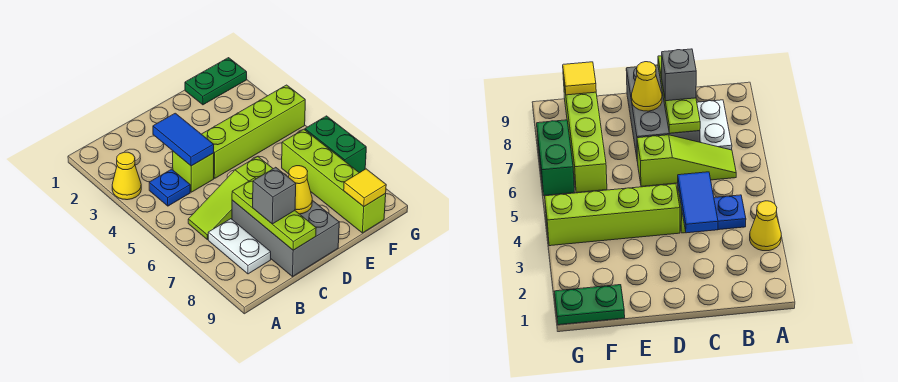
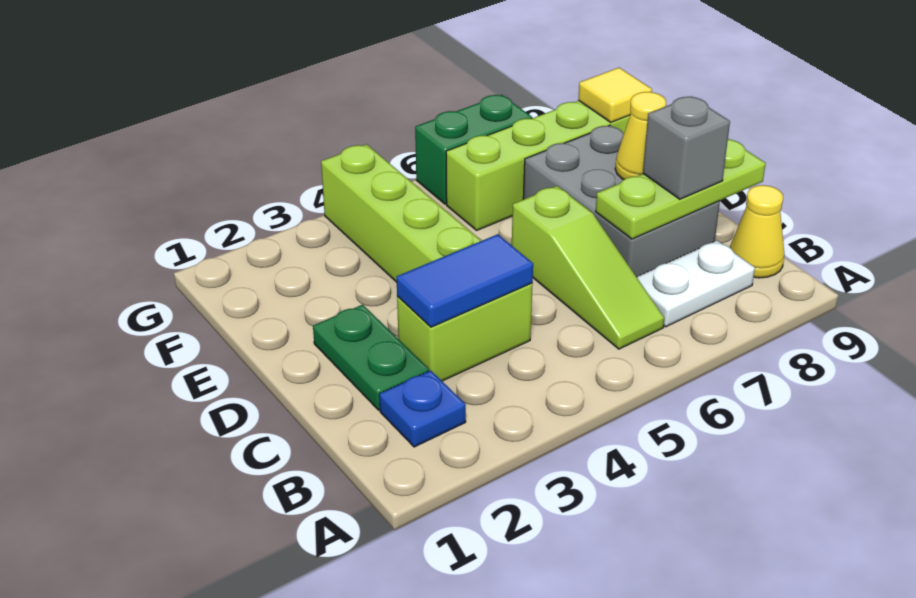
yellow 1x1 cone [112,152,141,200] -> yellow 1x1 cone moved to [730,185,784,278]
blue 1x1 plate [149,169,190,206] -> blue 1x1 plate moved to [379,370,466,447]
lime 1x1 brick [172,151,214,192] -> lime 1x2 brick [397,283,533,381]
grey 2x3 brick [232,200,339,277] -> grey 2x3 brick turned to [523,125,720,277]
green 1x2 plate [185,58,247,105] -> green 1x2 plate moved to [313,305,429,410]

